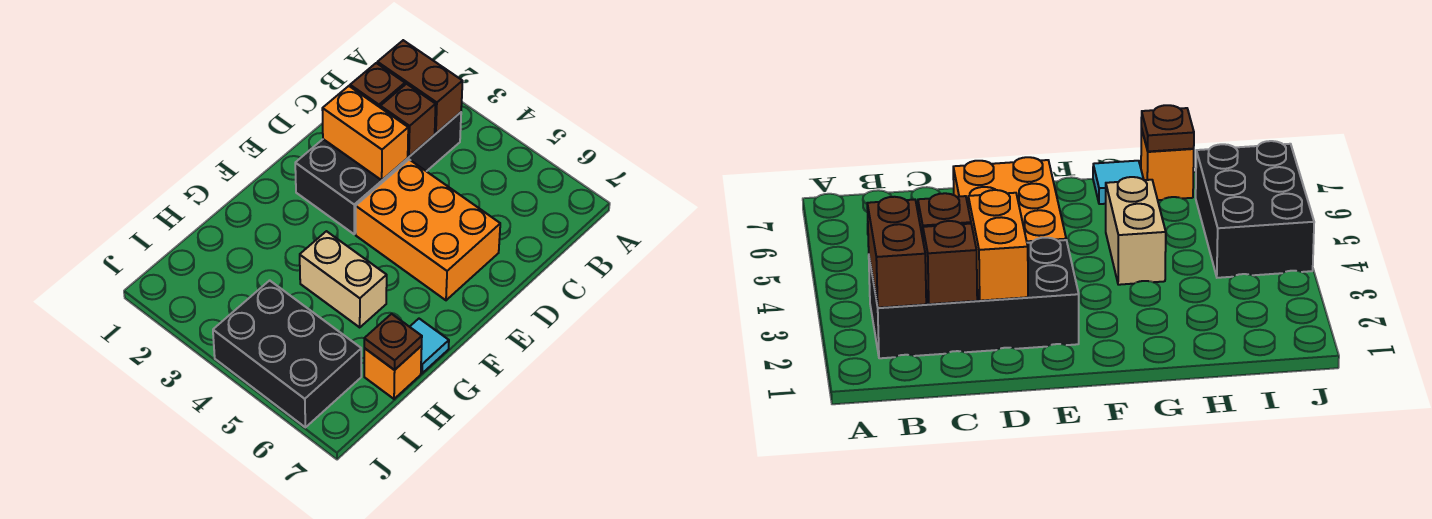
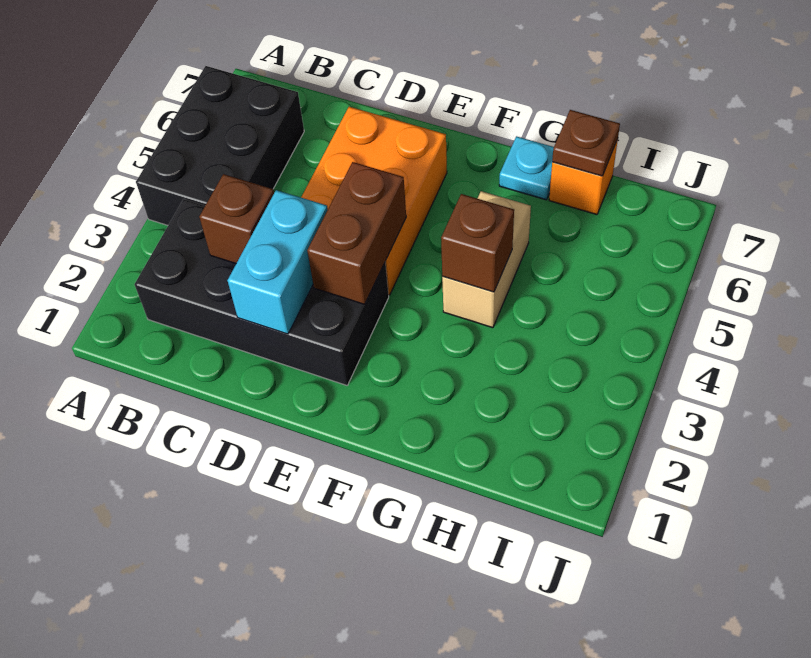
brown 1x2 brick [377,40,463,133] -> brown 1x2 brick moved to [307,162,406,304]
brown 1x1 brick [350,63,405,107] -> brown 1x1 brick moved to [441,194,514,292]
orange 1x2 brick [322,86,408,180] -> cyan 1x2 brick [227,190,328,334]
cyan 1x1 tile [410,319,449,373] -> cyan 1x1 plate [499,136,554,200]
black 2x3 brick [213,280,361,427] -> black 2x3 brick moved to [136,66,304,225]

